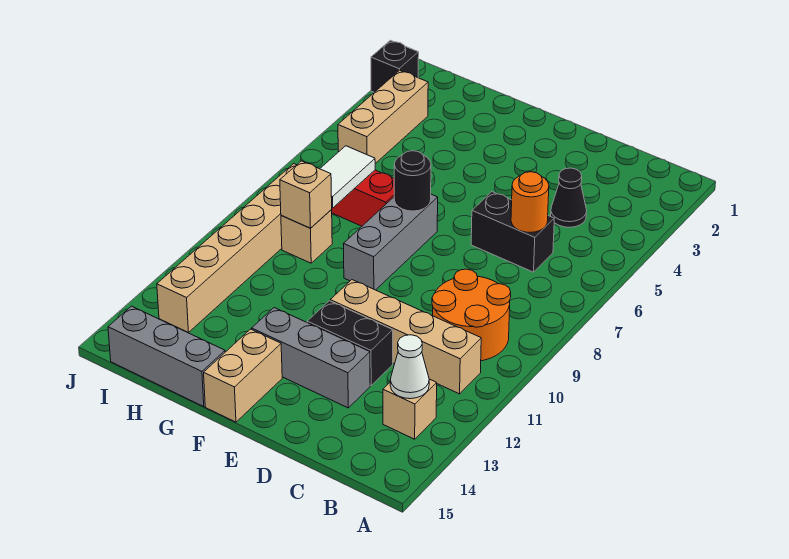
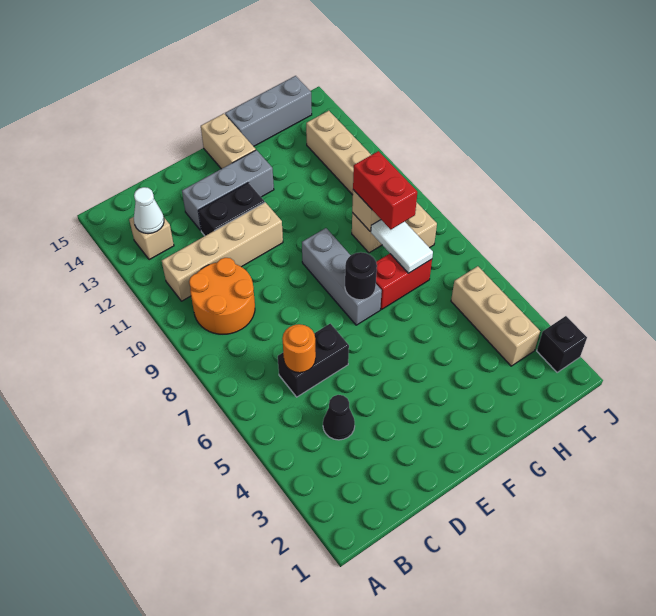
none -> red 1x2 brick [353,151,417,229]

